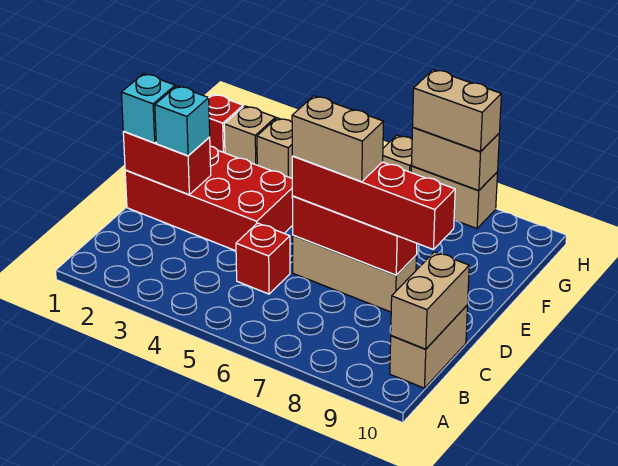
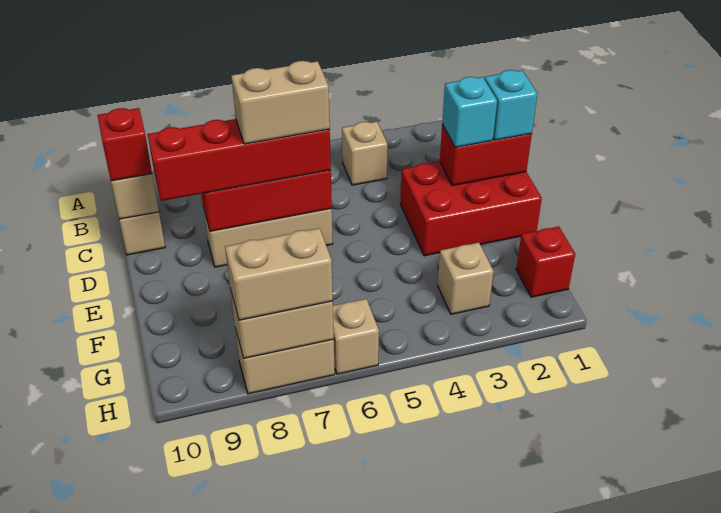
red 1x1 brick [236,223,290,294] -> red 1x1 brick moved to [98,108,152,181]
red 2x4 brick [125,146,293,251] -> red 2x3 brick [400,162,542,256]
tan 1x1 brick [224,106,276,165] -> tan 1x1 brick moved to [342,122,388,185]

